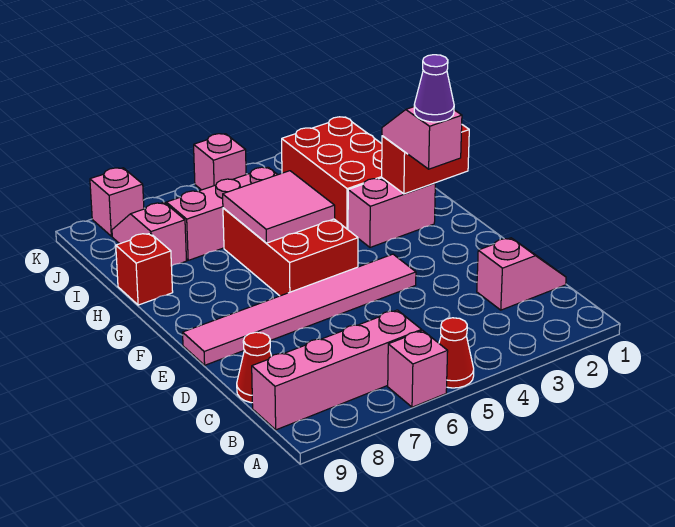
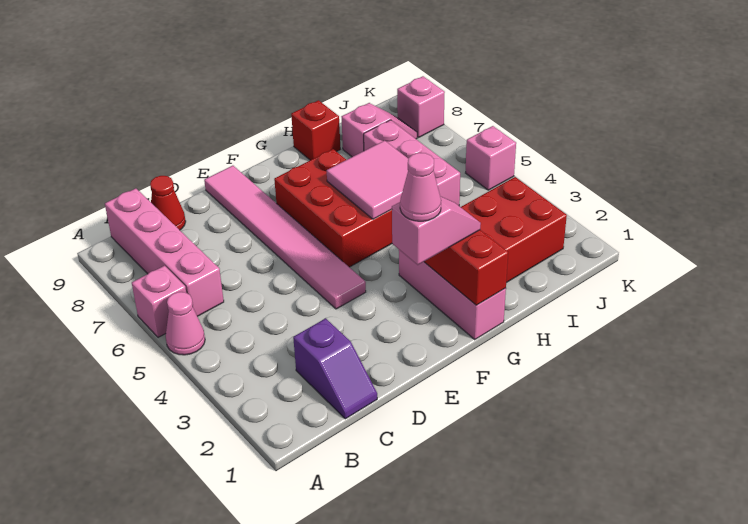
red 1x1 cone [439,318,474,388] -> pink 1x1 cone [166,292,205,355]
pink 1x2 slope [477,238,566,310] -> purple 1x2 slope [293,318,377,419]
purple 1x1 cone [414,55,454,122] -> pink 1x1 cone [400,153,441,221]
red 2x3 brick [223,208,358,296] -> red 2x3 brick turned to [274,149,392,267]
pink 1x2 brick [348,178,435,247] -> pink 1x3 brick [399,250,506,340]

